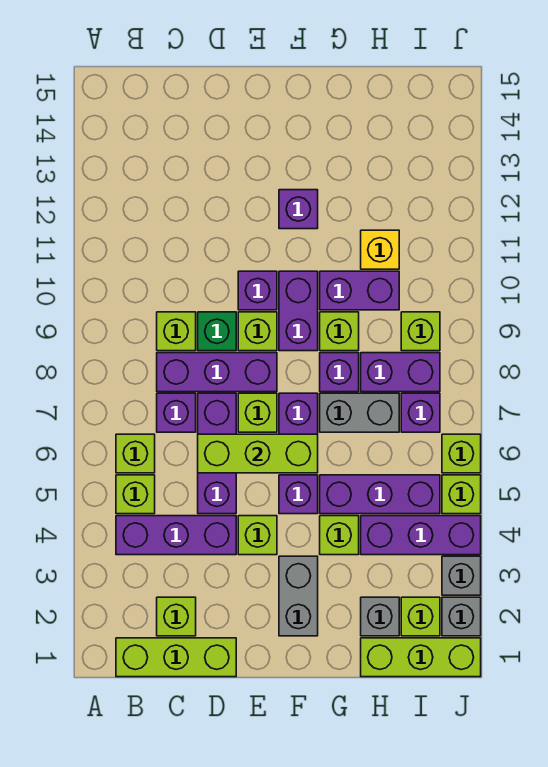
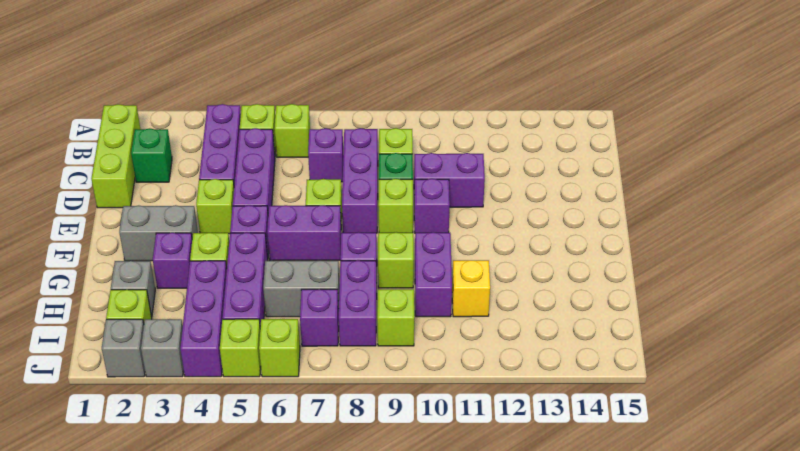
lime 1x1 brick [157,597,196,636] -> green 1x1 brick [131,128,172,182]
purple 1x3 brick [198,393,236,514] -> purple 1x3 brick turned to [233,128,275,213]
lime 1x3 brick [198,434,318,473] -> none
purple 1x2 brick [279,271,318,351] -> purple 1x2 brick moved to [414,153,485,207]
purple 1x1 brick [279,190,318,229] -> purple 1x1 brick moved to [153,233,192,288]
grey 1x2 brick [320,393,399,432] -> grey 1x2 brick turned to [263,260,340,317]
lime 1x3 brick [361,638,481,677] -> none

